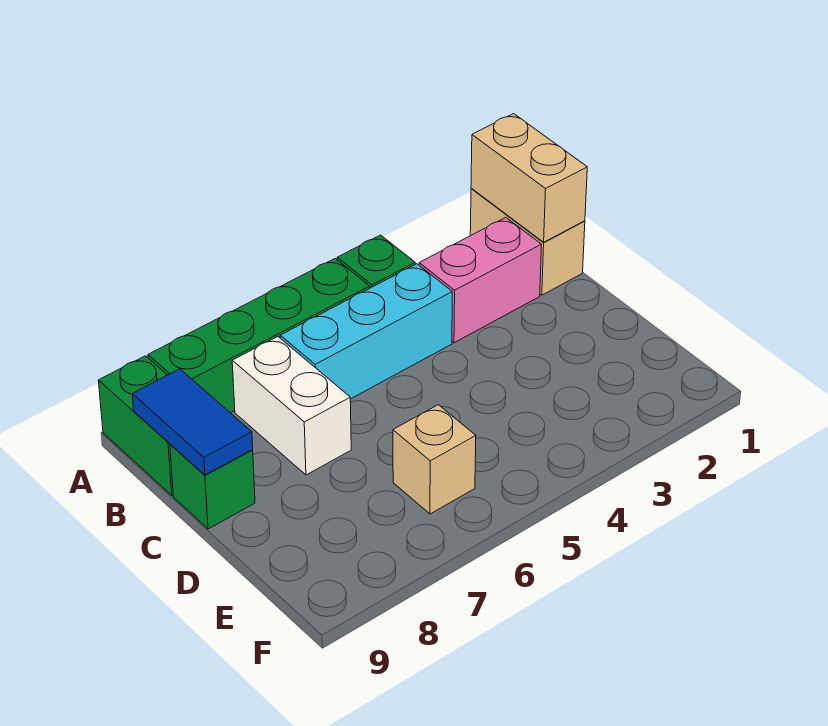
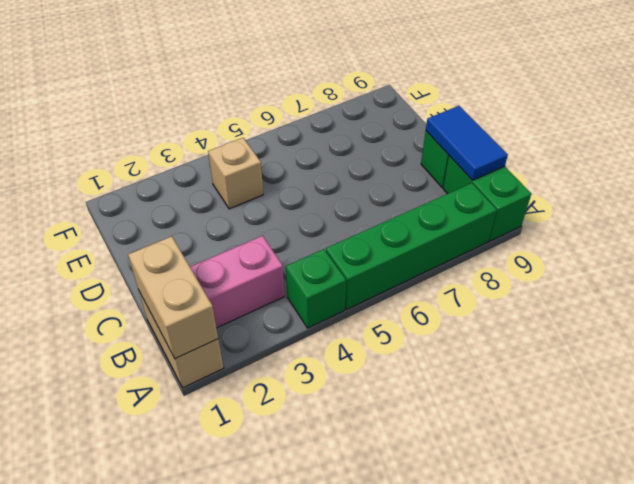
cyan 1x3 brick [280,264,452,399] -> none
white 1x2 brick [232,337,351,475] -> none
tan 1x1 brick [393,405,476,514] -> tan 1x1 brick moved to [208,138,263,209]

